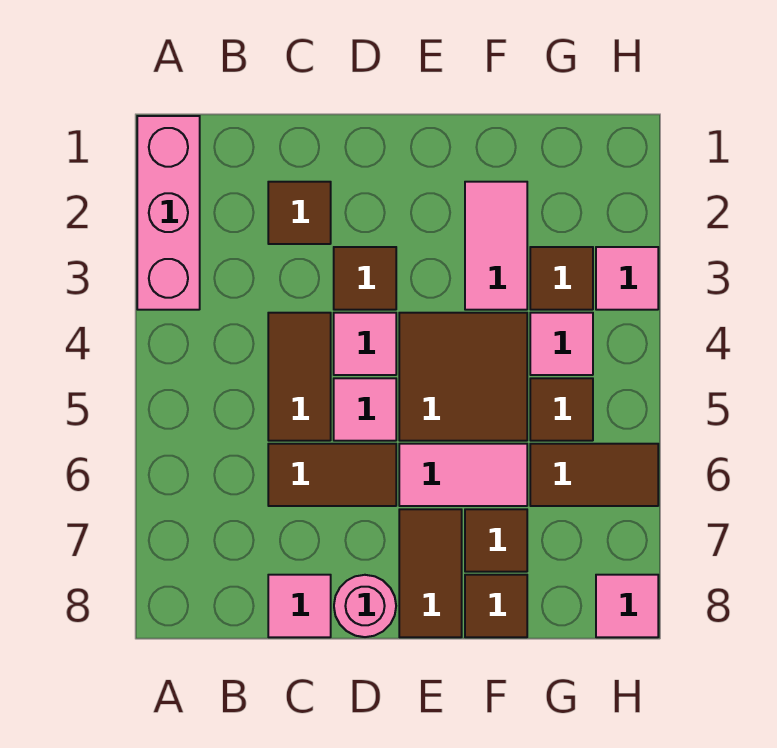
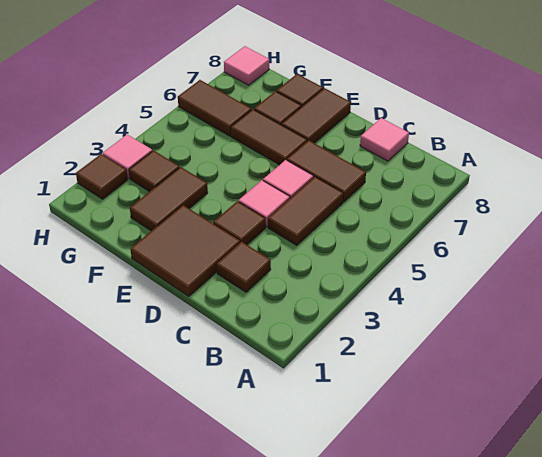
pink 1x3 brick [137,116,200,310] -> none
pink 1x1 round brick [334,575,396,637] -> none
brown 2x2 tile [399,313,527,441] -> brown 2x2 tile moved to [130,205,240,296]
pink 1x2 tile [399,444,527,506] -> brown 1x2 tile [231,109,307,165]
pink 1x2 tile [465,182,527,310] -> brown 1x2 tile [130,167,208,231]
pink 1x1 tile [530,313,593,375] -> none
brown 1x1 tile [530,378,593,441] -> brown 1x1 tile moved to [76,154,128,199]

